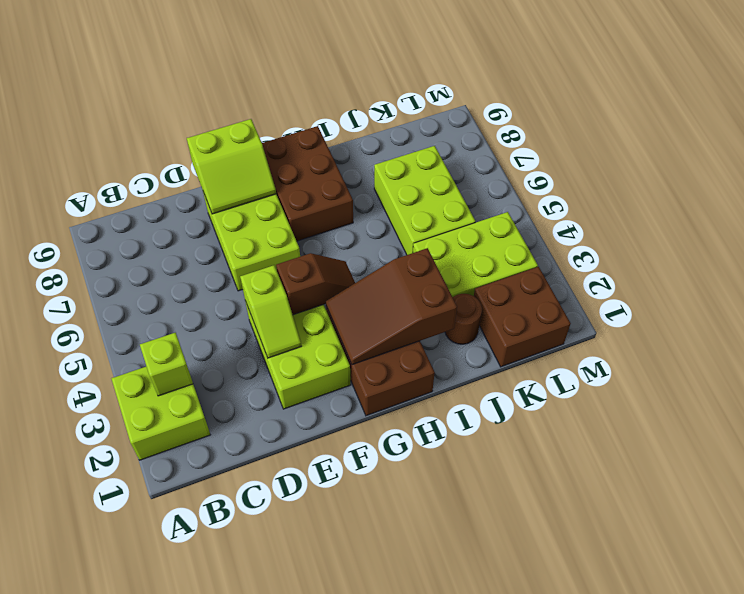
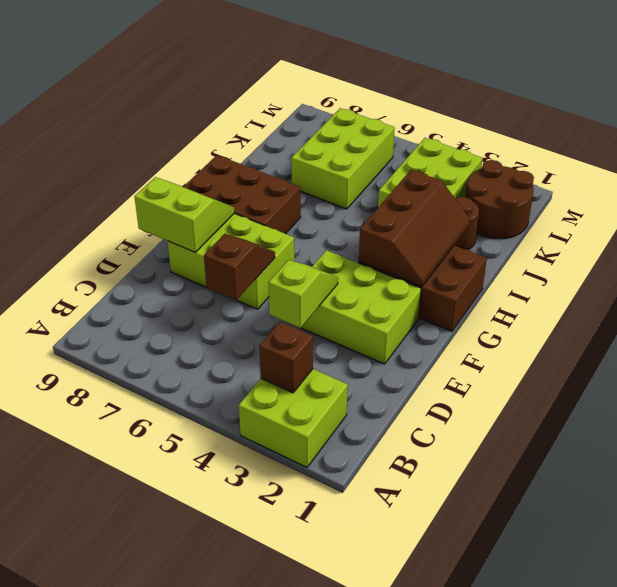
lime 1x1 brick [140,333,193,396] -> brown 1x1 brick [259,322,313,393]
lime 1x2 slope [240,265,301,358] -> lime 1x2 slope turned to [268,260,338,328]
lime 2x2 slope [187,119,276,214] -> lime 2x2 slope turned to [135,177,234,253]
brown 1x2 slope [276,253,355,315] -> brown 1x2 slope moved to [204,234,275,300]
brown 2x3 slope [326,248,457,365] -> brown 2x3 slope turned to [359,170,470,287]
lime 2x3 brick [374,146,476,255] -> lime 2x3 brick turned to [291,108,395,209]
brown 2x2 brick [474,267,571,367] -> brown 2x2 round brick [465,160,534,239]

